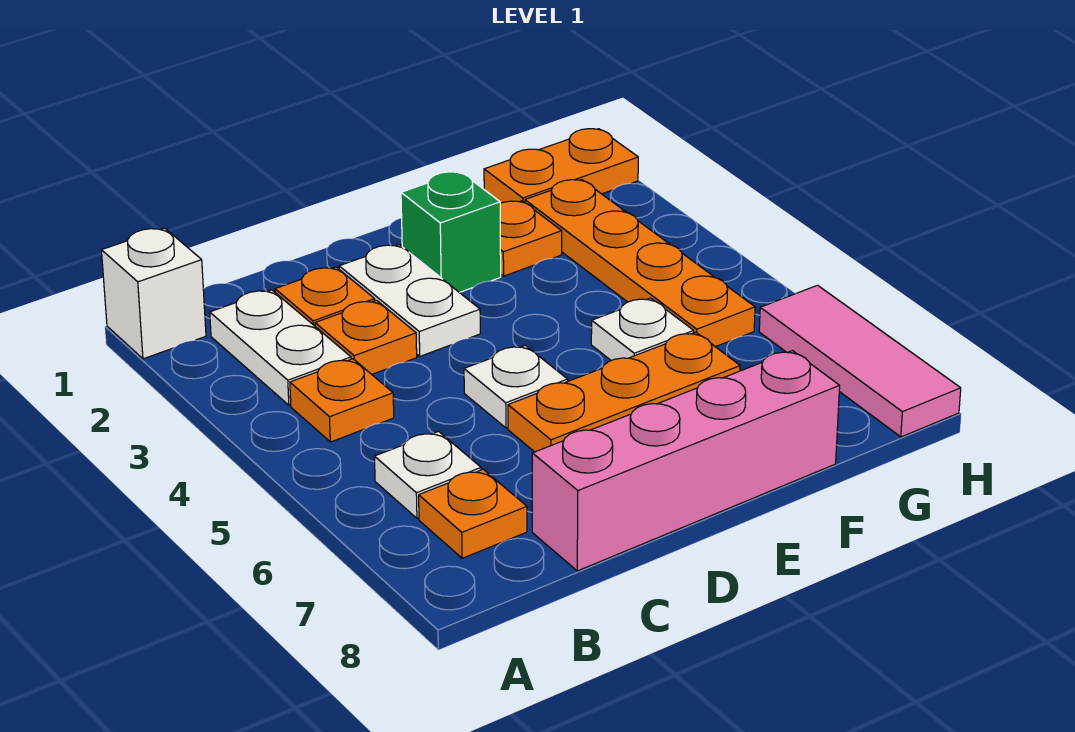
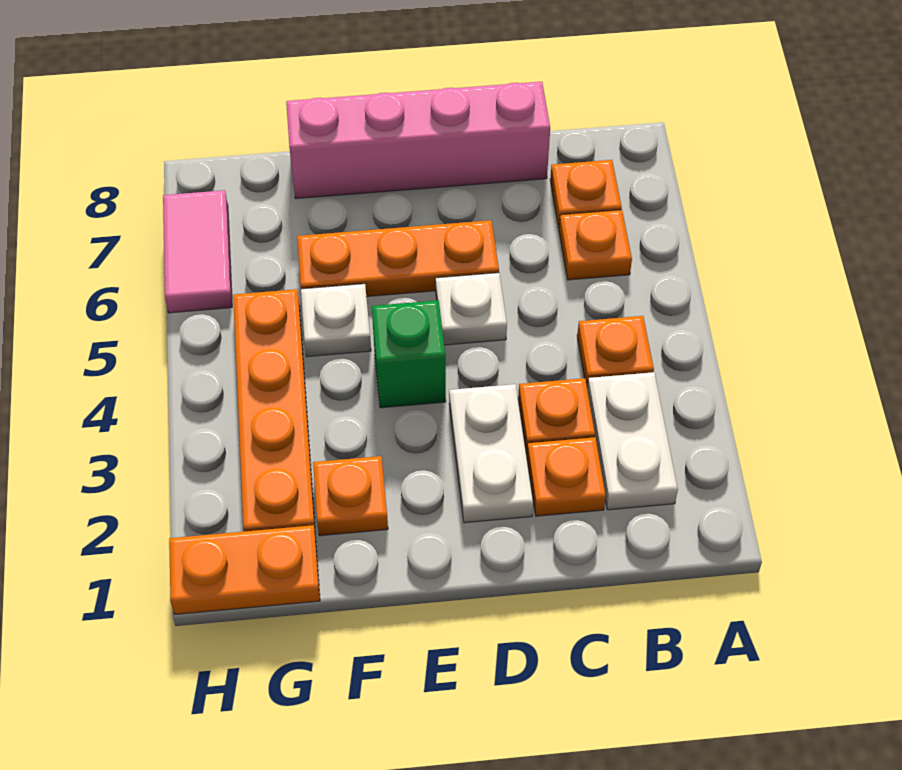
white 1x1 brick [101,228,206,359] -> none
white 1x1 plate [374,432,481,518] -> orange 1x1 plate [559,210,632,280]
green 1x1 brick [401,172,501,293] -> green 1x1 brick moved to [372,300,446,408]
pink 1x3 tile [759,285,961,437] -> pink 1x2 tile [163,190,232,313]

